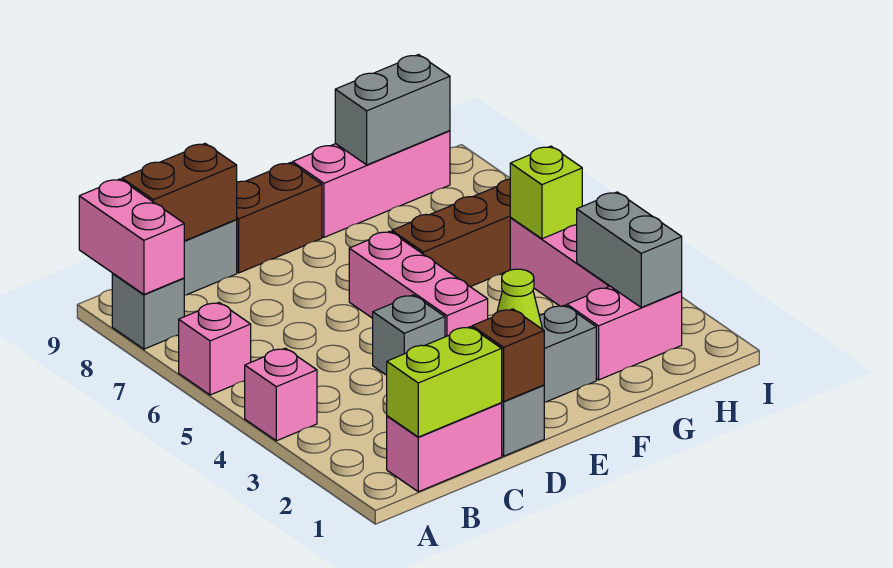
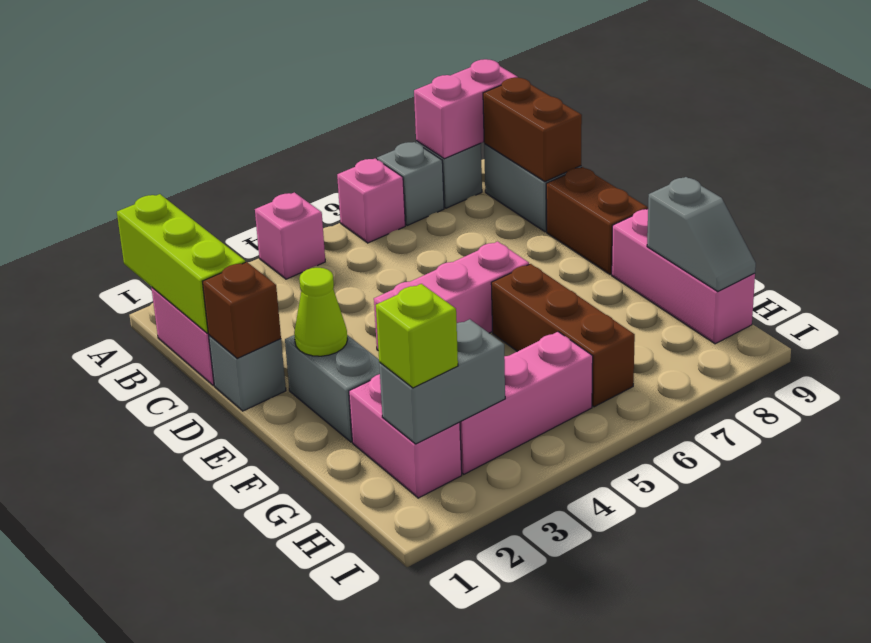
lime 1x2 brick [387,327,502,437] -> lime 1x3 brick [117,194,245,333]
grey 1x1 brick [373,295,445,375] -> grey 1x1 brick moved to [377,142,444,225]
grey 1x2 brick [335,55,450,165] -> grey 1x2 slope [647,177,756,292]
lime 1x1 brick [510,146,582,239] -> lime 1x1 brick moved to [376,284,458,388]

